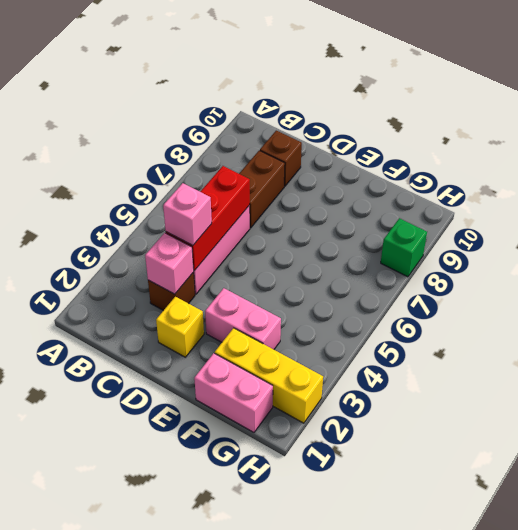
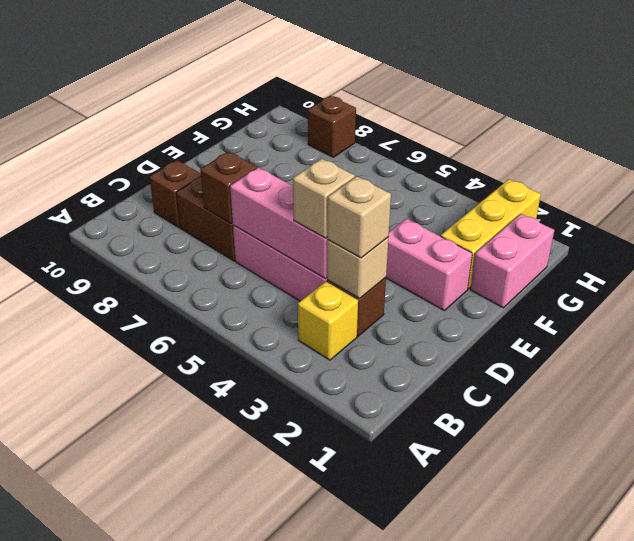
pink 1x1 brick [145,233,194,294] -> tan 1x1 brick [327,237,388,298]
none -> tan 1x1 brick [328,176,391,258]
red 1x3 brick [166,166,250,271] -> pink 1x3 brick [230,167,328,279]
pink 1x1 brick [163,183,212,246] -> tan 1x1 brick [293,158,355,238]
none -> brown 1x1 brick [200,152,257,224]
yellow 1x1 brick [156,297,204,357] -> yellow 1x1 brick moved to [298,281,358,360]
pink 1x2 brick [205,288,281,349] -> pink 1x2 brick turned to [386,219,472,310]
green 1x1 brick [381,218,427,277] -> brown 1x1 brick [308,96,356,157]

